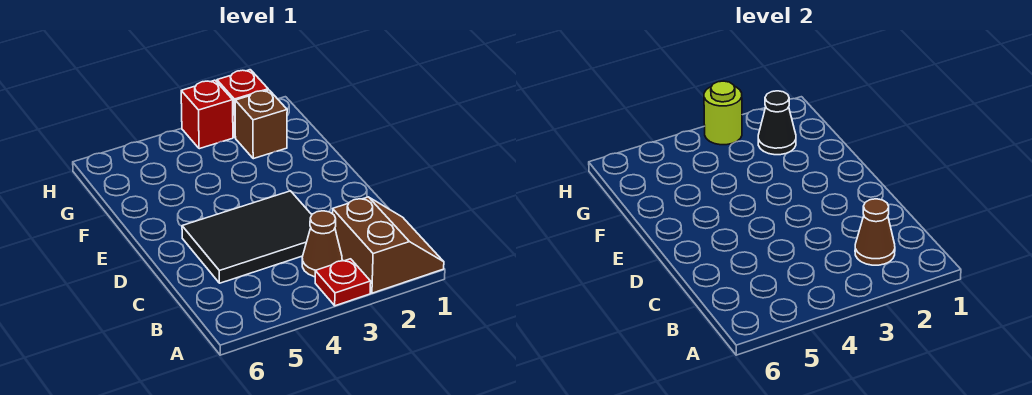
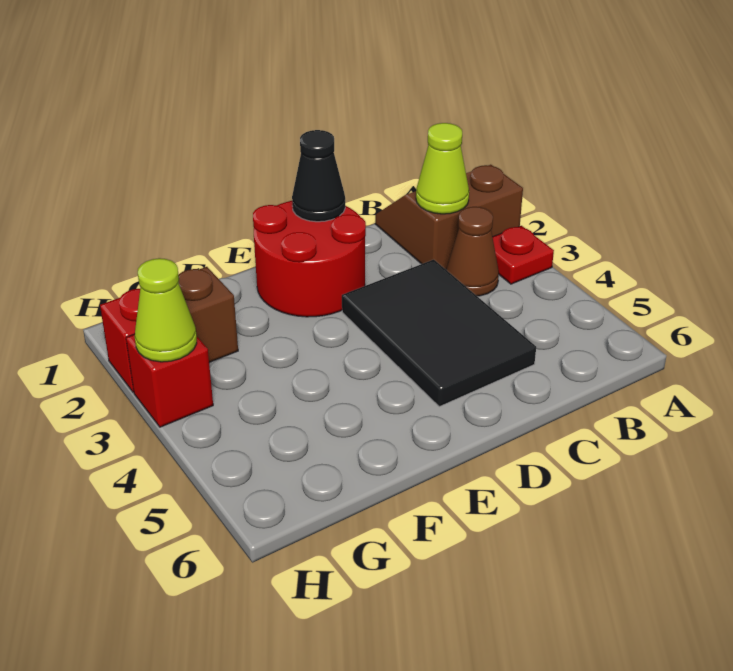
brown 1x1 cone [855,199,895,265] -> lime 1x1 cone [416,123,469,214]
none -> red 2x2 round brick [253,201,366,317]
black 1x1 cone [758,91,796,155] -> black 1x1 cone moved to [292,130,345,222]
lime 1x1 round brick [704,81,742,145] -> lime 1x1 cone [135,258,197,362]

